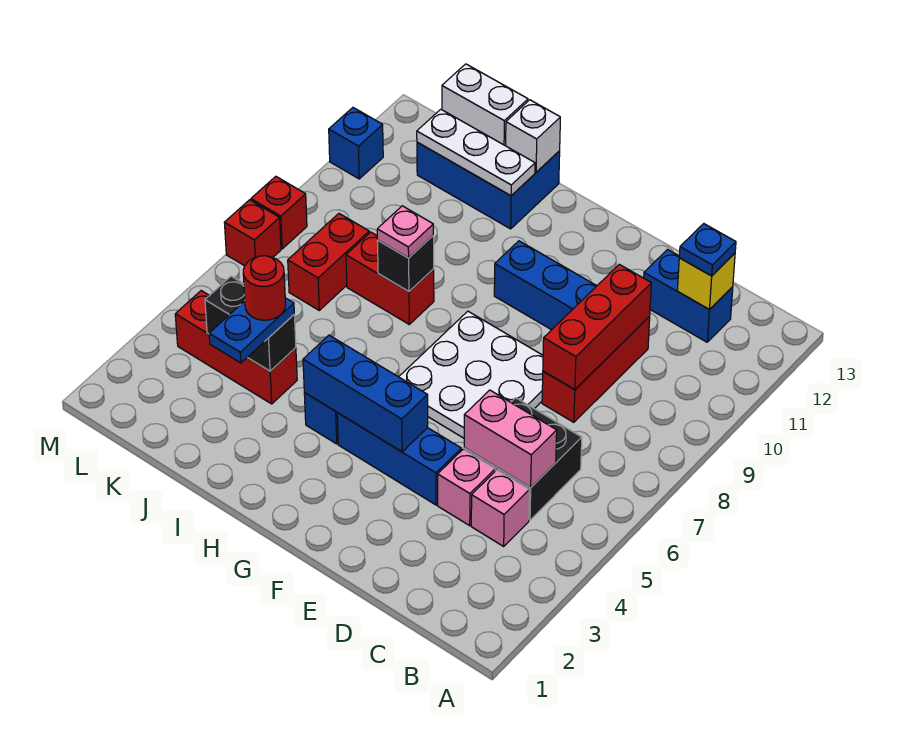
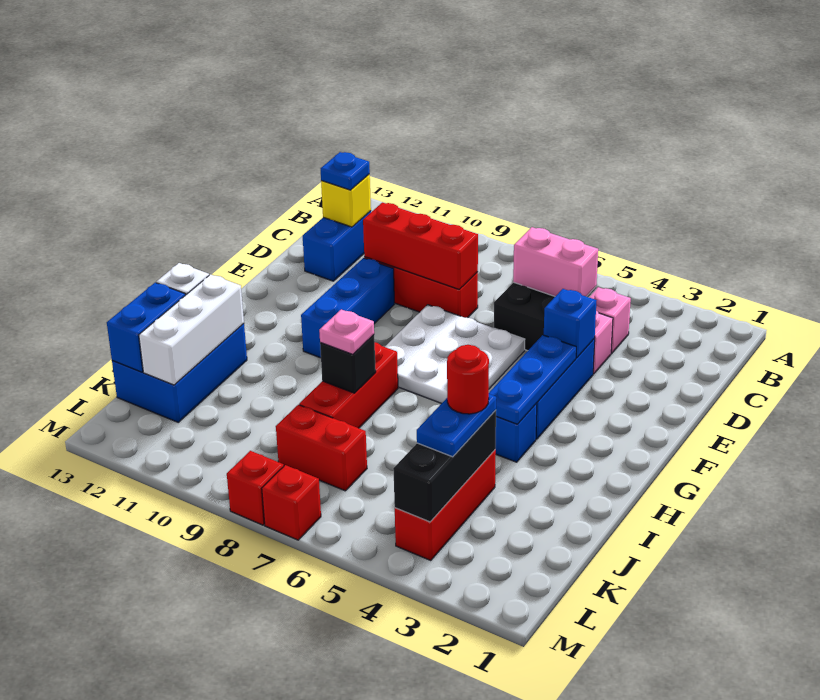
pink 1x2 brick [464,390,557,488] -> pink 1x2 brick turned to [513,227,598,297]
blue 1x3 brick [303,335,428,452] -> blue 1x3 plate [489,335,576,424]
red 1x2 brick [346,232,434,324] -> red 1x3 brick [299,342,398,428]
white 1x3 plate [417,109,535,196] -> white 1x3 brick [139,274,244,385]
blue 1x2 plate [209,298,294,363] -> blue 1x2 plate turned to [417,394,496,457]
black 1x2 brick [205,276,296,371] -> black 1x3 brick [393,410,496,522]
white 1x2 brick [442,64,528,146] -> blue 1x2 brick [107,283,185,372]
blue 1x1 brick [329,108,383,179] -> blue 1x1 brick moved to [544,289,597,358]

